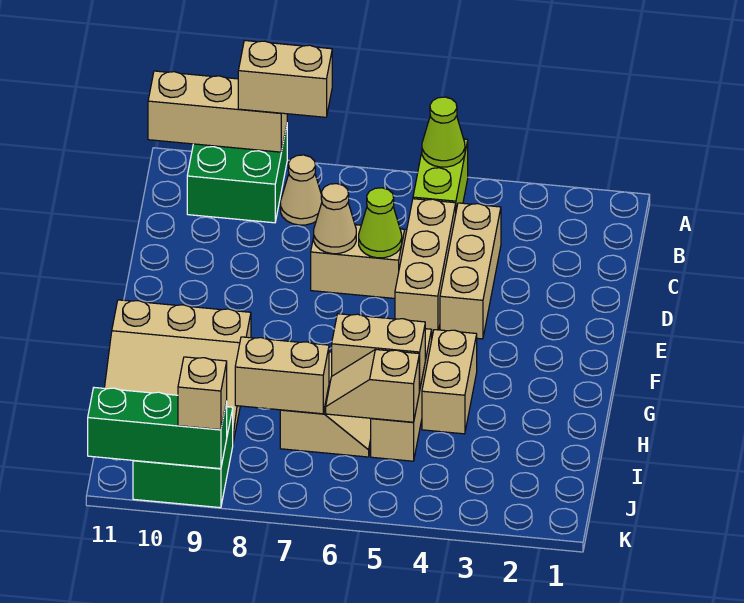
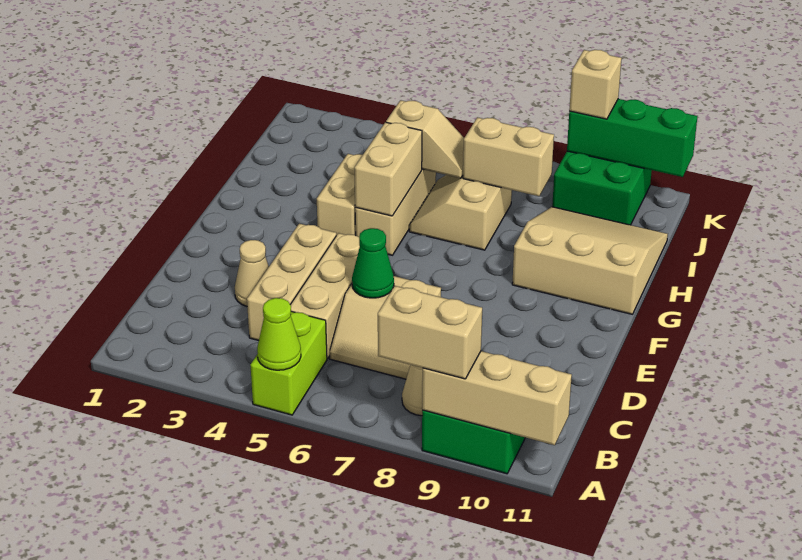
lime 1x1 cone [359,188,402,258] -> green 1x1 cone [352,228,394,298]
tan 1x1 cone [314,184,356,254] -> tan 1x1 cone moved to [235,240,269,306]
tan 1x2 brick [332,314,425,390] -> tan 1x2 brick turned to [354,122,422,216]

